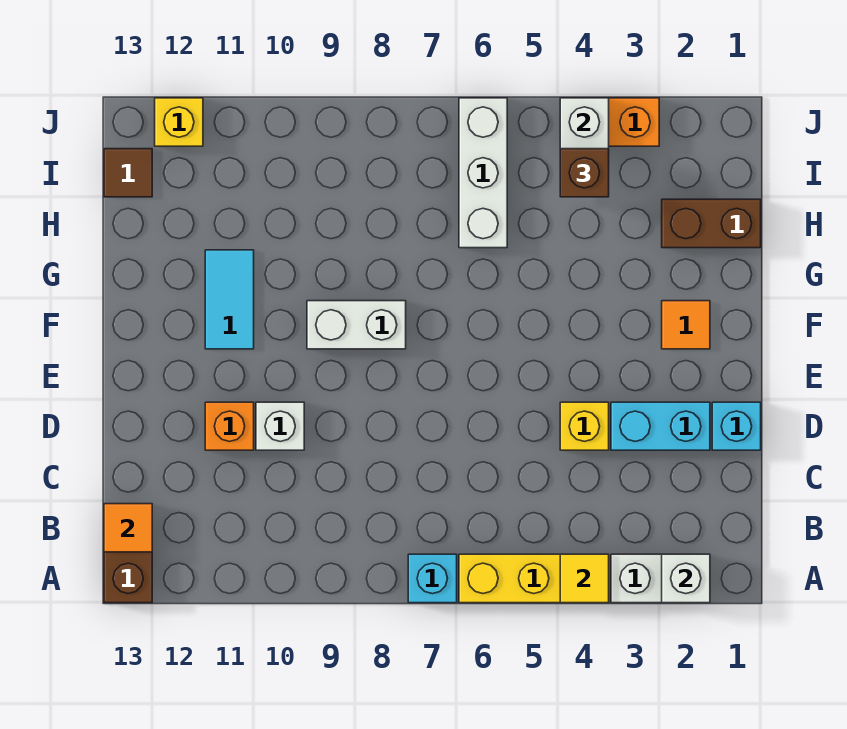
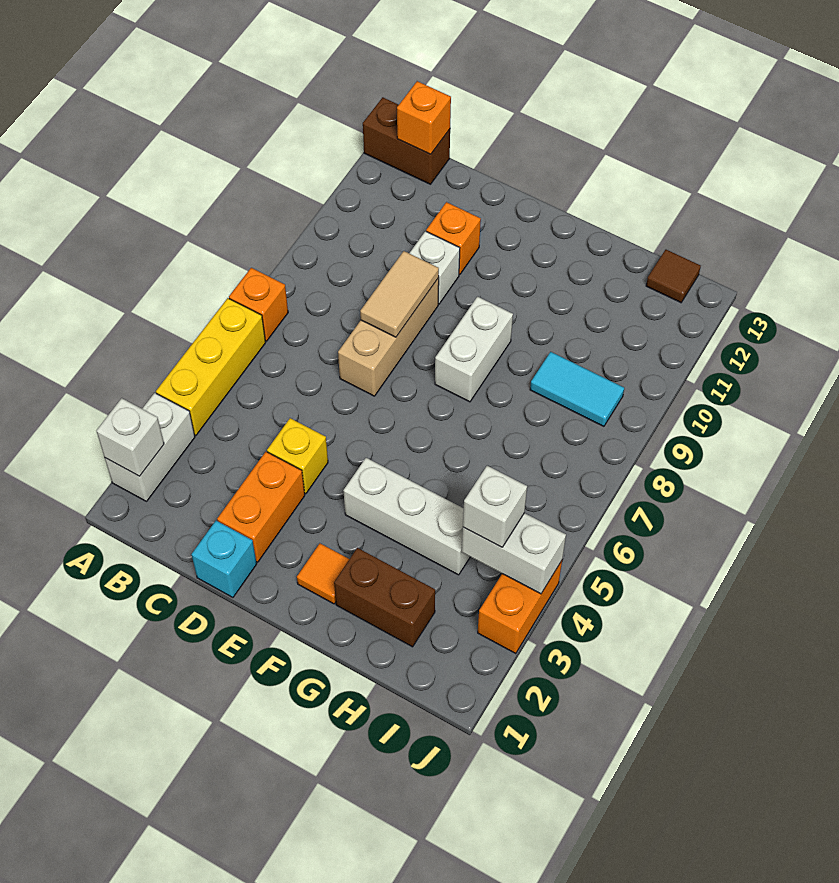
yellow 1x1 tile [560,554,609,603] -> none
cyan 1x1 brick [408,554,457,603] -> orange 1x1 brick [229,268,288,341]
orange 1x1 tile [104,504,152,552] -> orange 1x1 brick [397,81,451,154]
cyan 1x2 brick [611,402,710,450] -> orange 1x2 brick [217,452,305,562]
none -> tan 1x3 brick [338,278,439,396]
none -> tan 1x2 tile [360,251,439,337]
cyan 1x2 tile [205,250,254,349] -> cyan 1x2 tile moved to [530,352,624,426]
brown 1x2 brick [662,199,761,248] -> brown 1x2 brick turned to [334,548,435,647]
white 1x3 brick [459,98,507,248] -> white 1x3 brick moved to [343,458,470,575]
brown 1x1 brick [560,149,609,197] -> white 1x1 brick [463,466,527,547]
yellow 1x1 brick [155,98,203,146] -> none

